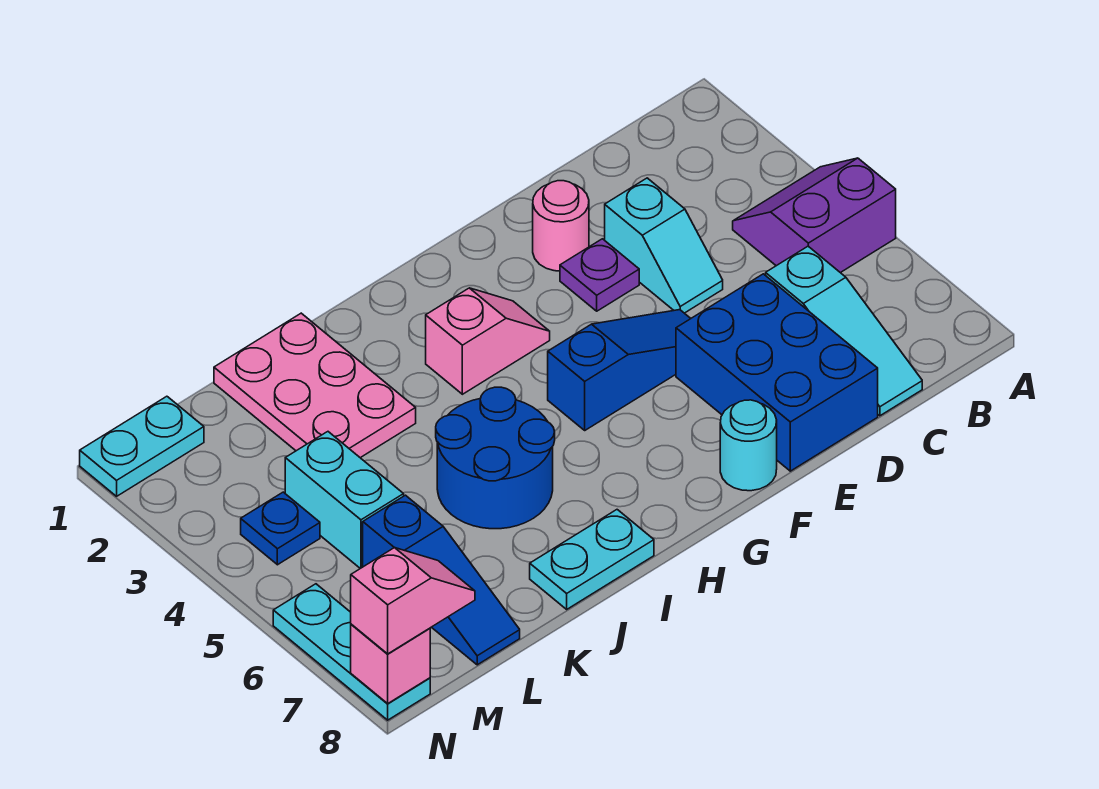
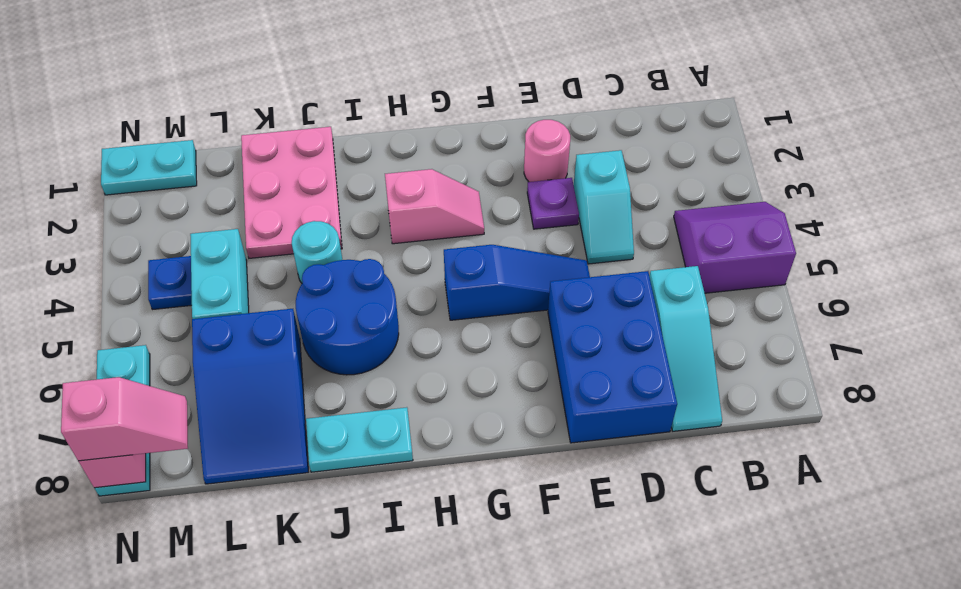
cyan 1x1 round brick [720,400,777,491] -> cyan 1x1 round brick moved to [291,221,342,283]
blue 1x3 slope [363,495,520,665] -> blue 2x3 slope [192,309,308,484]

